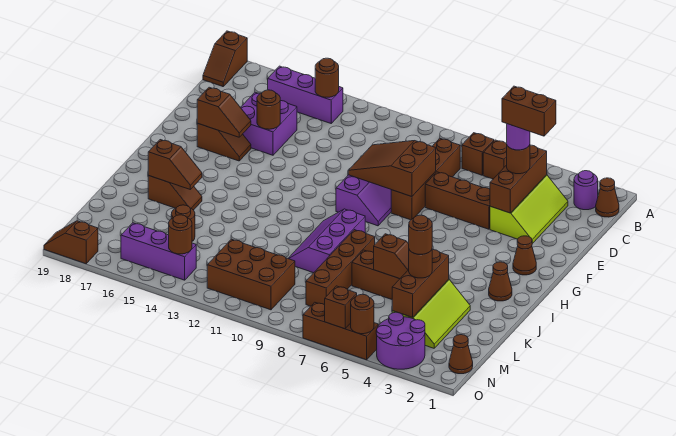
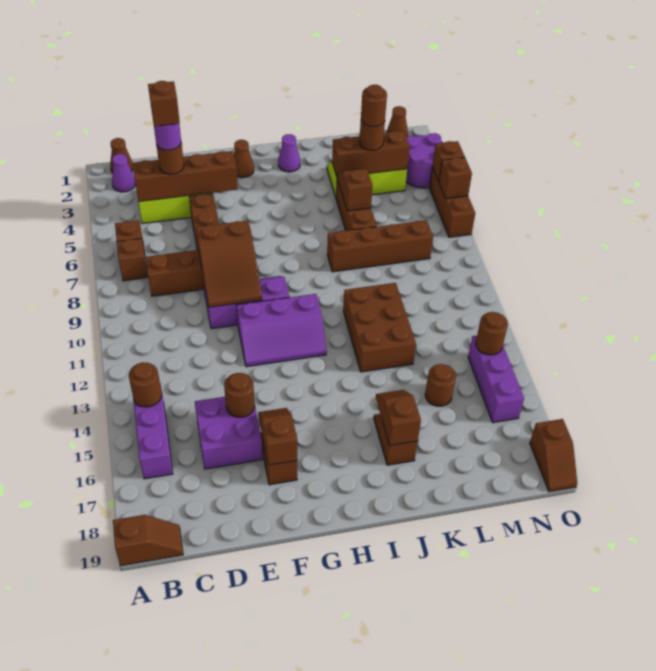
purple 1x1 round brick [574,171,598,210] -> purple 1x1 cone [112,154,135,192]
brown 1x3 brick [490,145,547,213] -> brown 1x4 brick [133,151,238,202]
brown 1x2 brick [502,86,556,136] -> brown 1x1 brick [148,81,180,126]
brown 1x1 cone [489,262,512,301] -> purple 1x1 cone [278,134,300,172]
purple 2x3 slope [288,209,365,273] -> purple 2x3 slope moved to [236,294,327,367]
brown 2x3 brick [207,239,295,310] -> brown 2x3 brick moved to [343,283,416,372]
brown 1x1 round brick [351,294,374,334] -> brown 1x1 brick [432,141,465,182]

